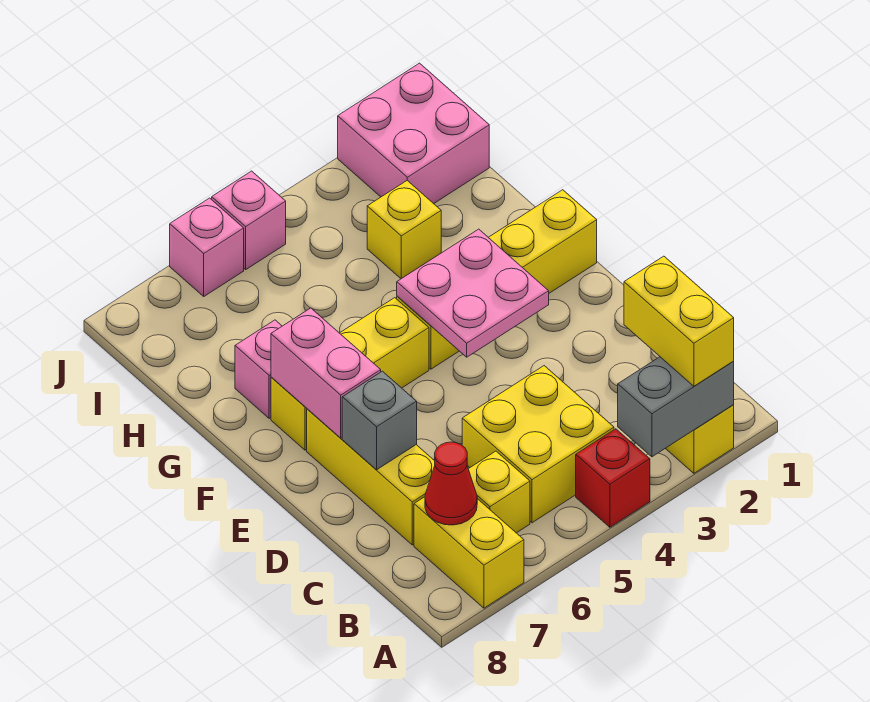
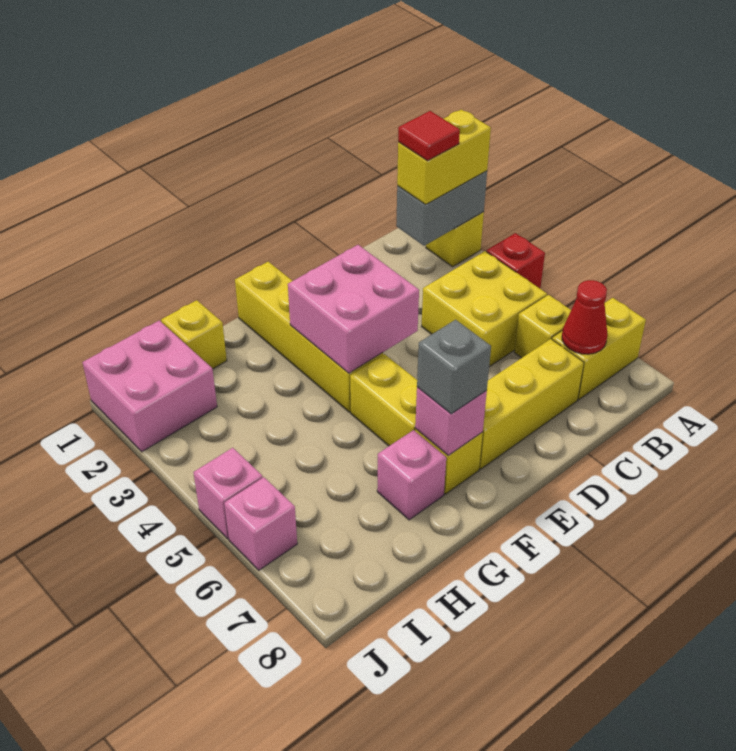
grey 1x2 brick [618,357,734,457] -> grey 1x2 brick turned to [396,171,487,246]
none -> red 1x1 tile [398,111,460,161]
grey 1x1 brick [342,371,417,470] -> grey 1x1 brick moved to [417,320,491,414]
pink 2x2 plate [397,229,549,357] -> pink 2x2 brick [288,245,419,373]
pink 1x2 brick [271,308,381,438] -> pink 1x1 brick [415,387,487,455]
yellow 1x1 brick [367,181,441,279] -> yellow 1x1 brick moved to [161,300,227,369]

